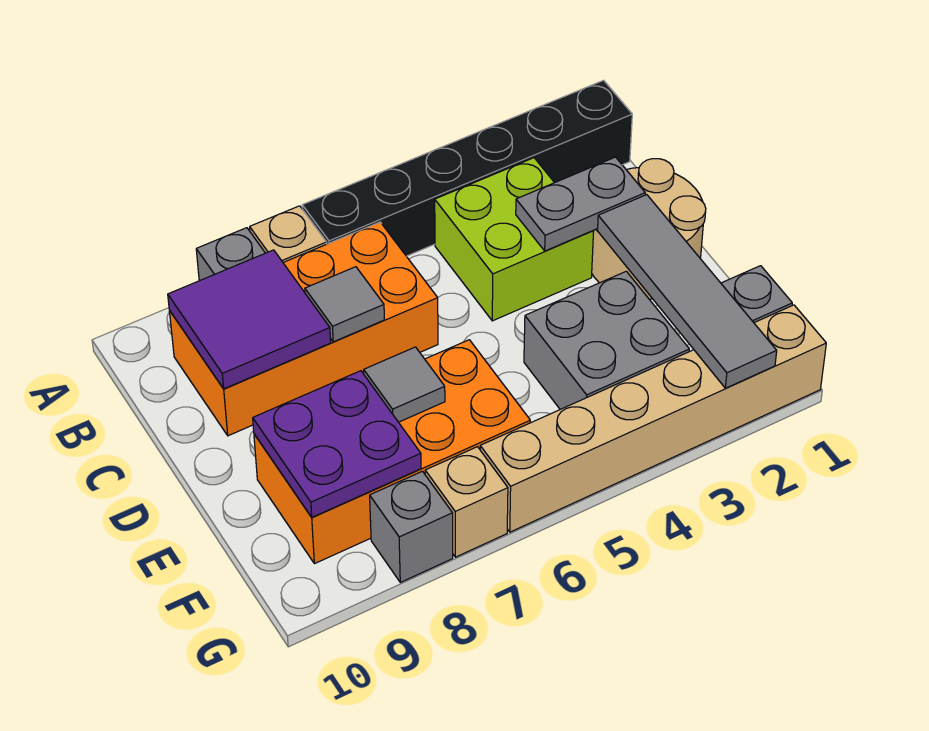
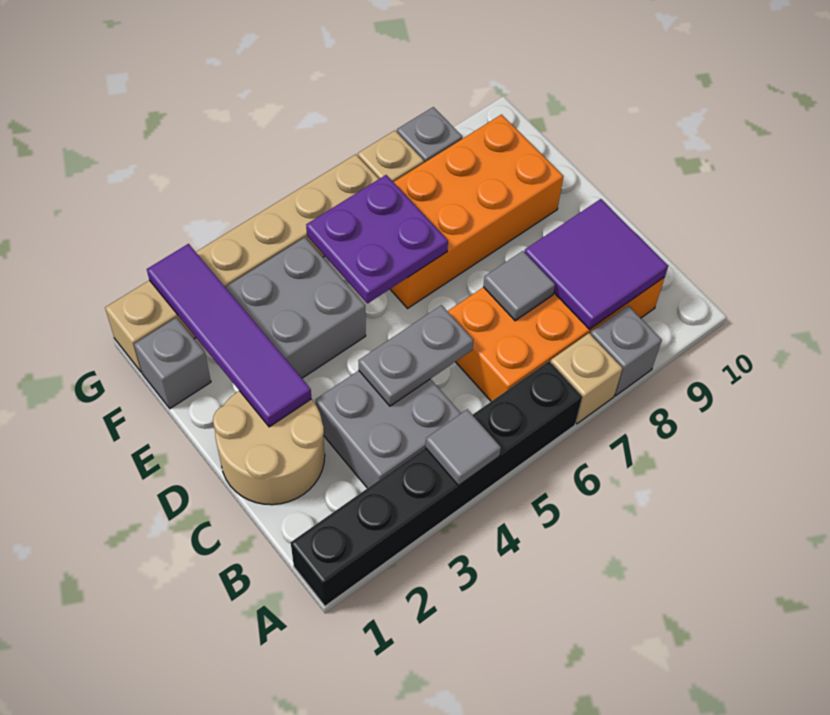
lime 2x2 brick [435,158,594,321] -> grey 2x2 brick [315,371,461,488]
grey 1x2 plate [516,157,645,251] -> grey 1x2 plate moved to [358,305,473,406]
grey 1x4 tile [598,195,777,388] -> purple 1x4 tile [147,244,312,427]
grey 1x1 tile [364,347,445,422] -> grey 1x1 tile moved to [425,409,501,486]
purple 2x2 plate [253,371,421,517] -> purple 2x2 plate moved to [306,175,448,303]

